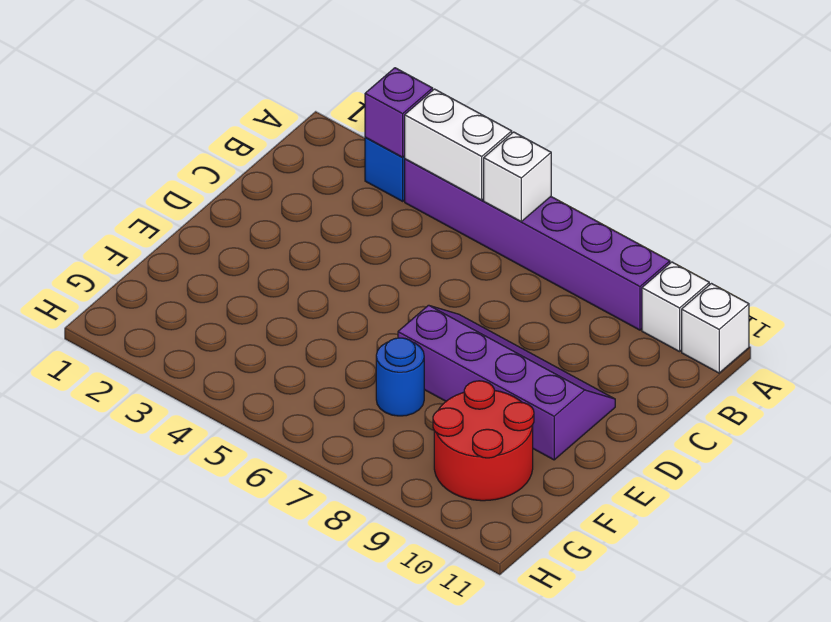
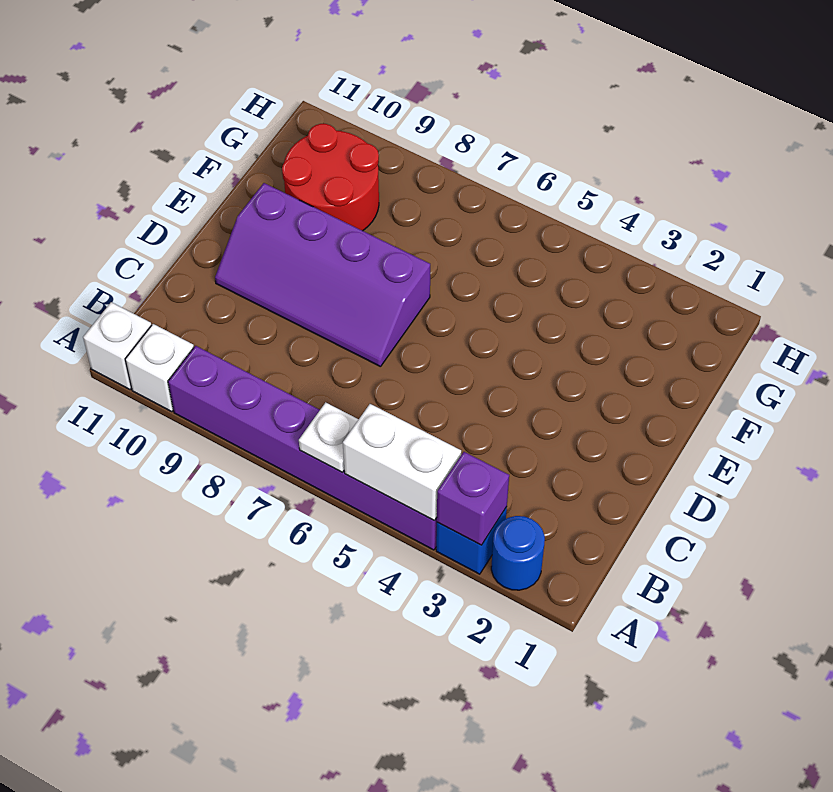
white 1x1 brick [484,132,551,222] -> white 1x1 plate [299,402,359,472]
blue 1x1 round brick [376,338,424,416] -> blue 1x1 round brick moved to [491,516,545,590]

